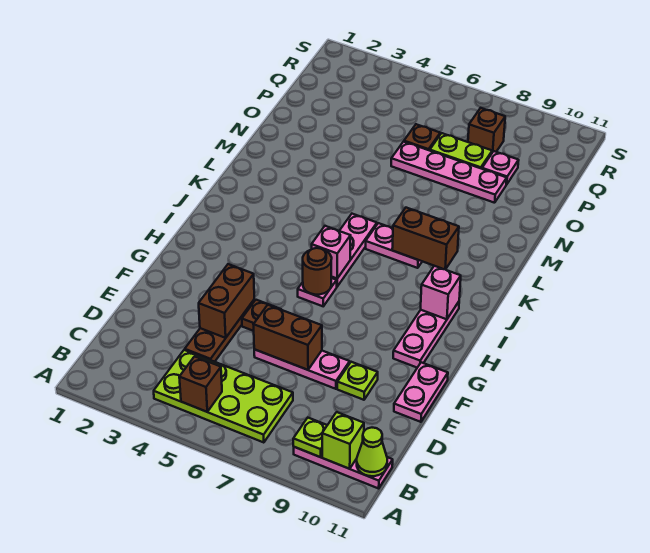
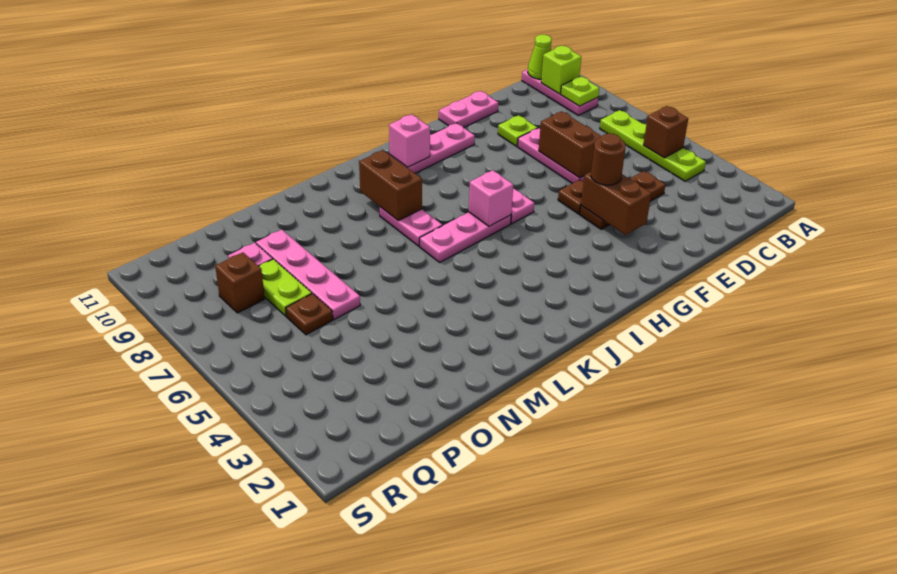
lime 2x4 plate [154,350,293,443] -> lime 1x4 plate [600,110,706,181]
brown 1x2 brick [199,264,254,338] -> brown 1x2 brick turned to [581,172,651,235]
brown 1x1 round brick [303,248,332,295] -> brown 1x1 round brick moved to [591,133,626,185]

